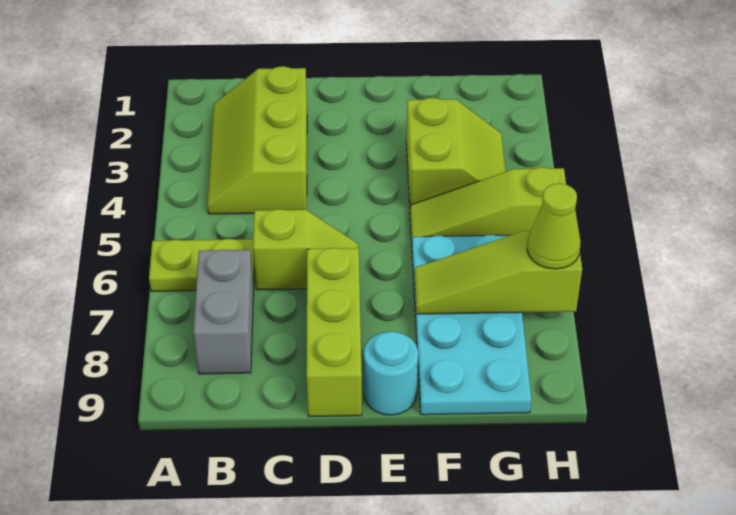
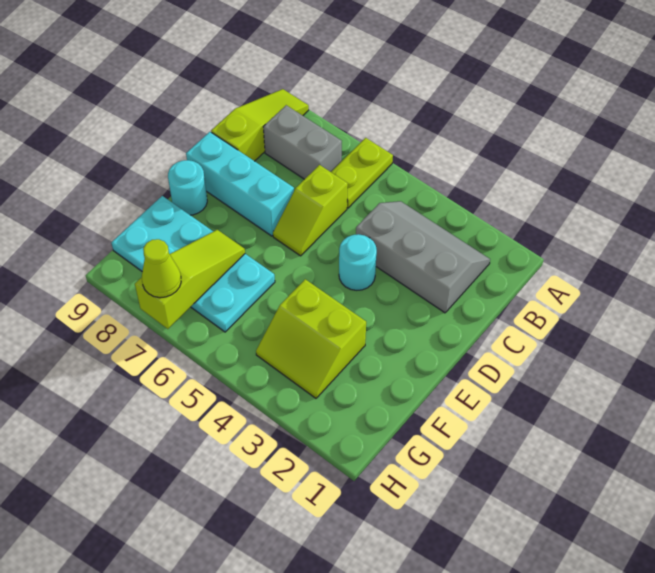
lime 2x3 slope [207,66,307,214] -> grey 2x3 slope [356,201,490,313]
none -> cyan 1x1 round brick [339,234,377,290]
lime 1x3 brick [306,248,362,417] -> cyan 1x3 brick [186,132,294,236]
lime 1x3 slope [410,167,566,241] -> lime 1x3 slope moved to [211,89,309,161]

